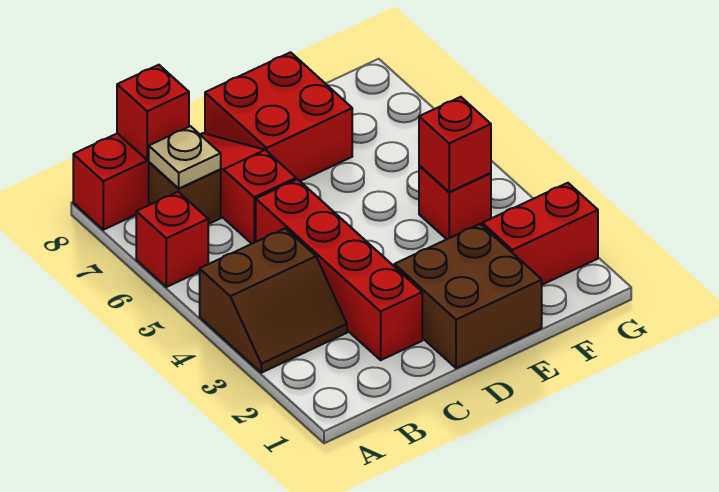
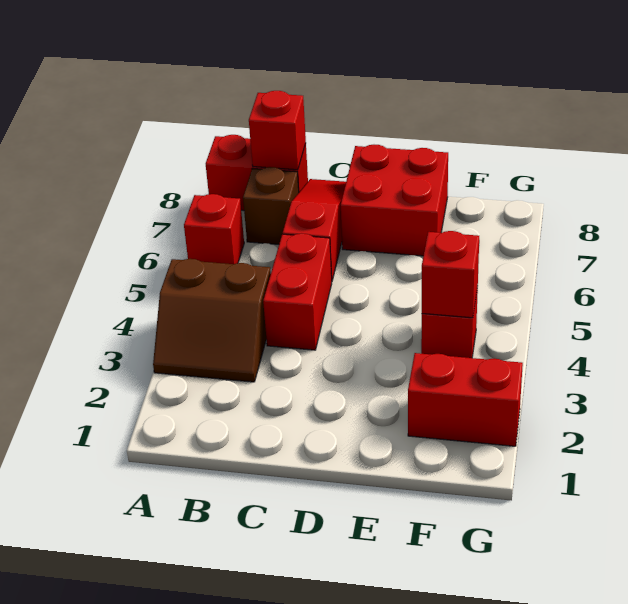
tan 1x1 plate [149,126,221,189] -> none
red 1x4 brick [256,179,422,360] -> red 1x2 brick [263,233,332,350]
brown 2x2 brick [394,224,542,368] -> none

